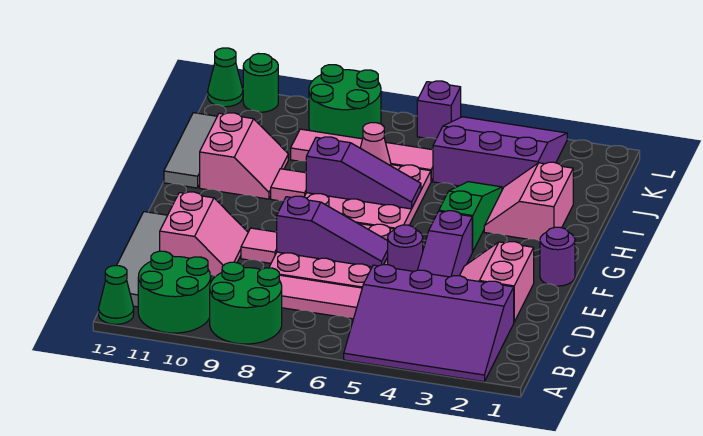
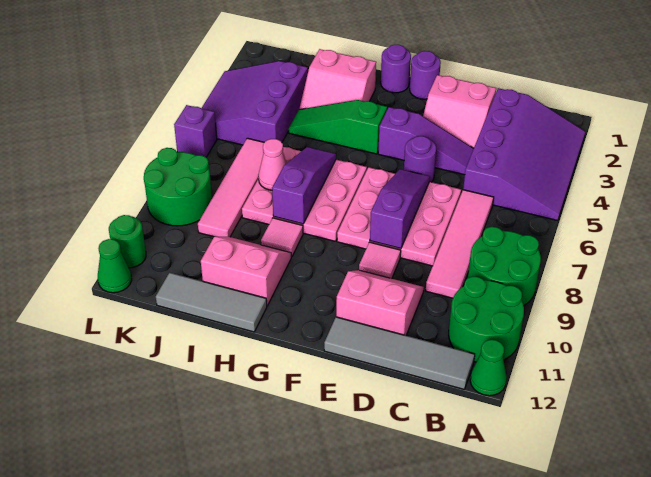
none -> purple 1x1 round brick [381,45,411,93]

